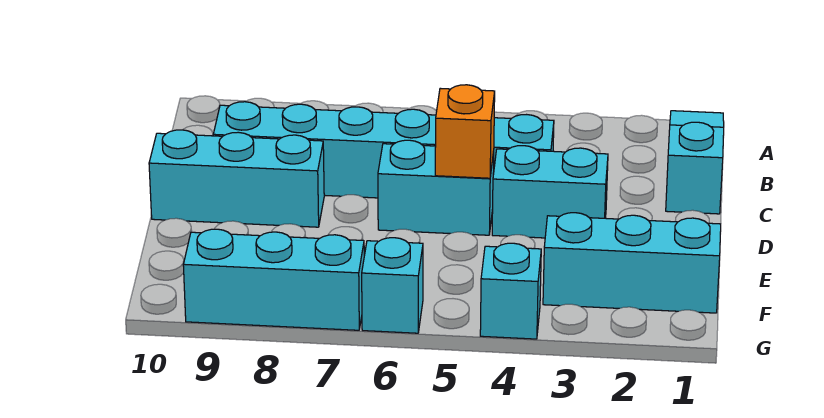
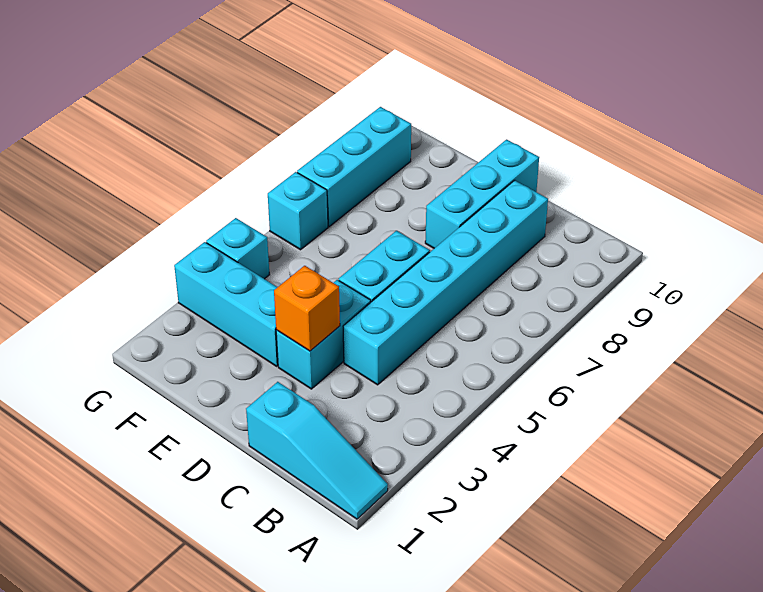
orange 1x1 brick [435,85,495,178] -> orange 1x1 brick moved to [274,266,340,351]
cyan 1x3 brick [543,213,721,313] -> cyan 1x3 brick turned to [174,242,278,366]

